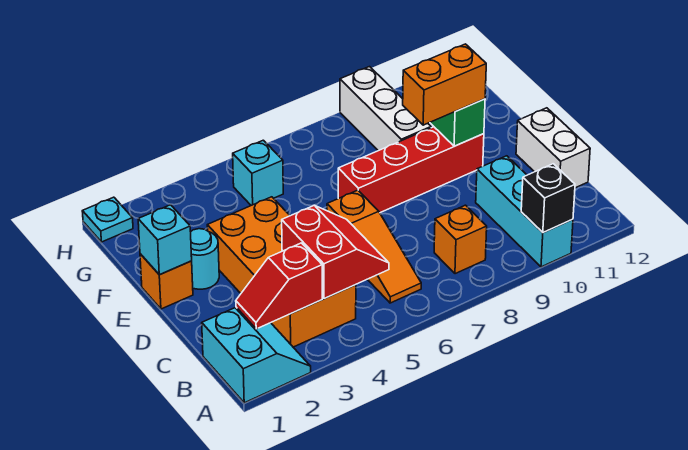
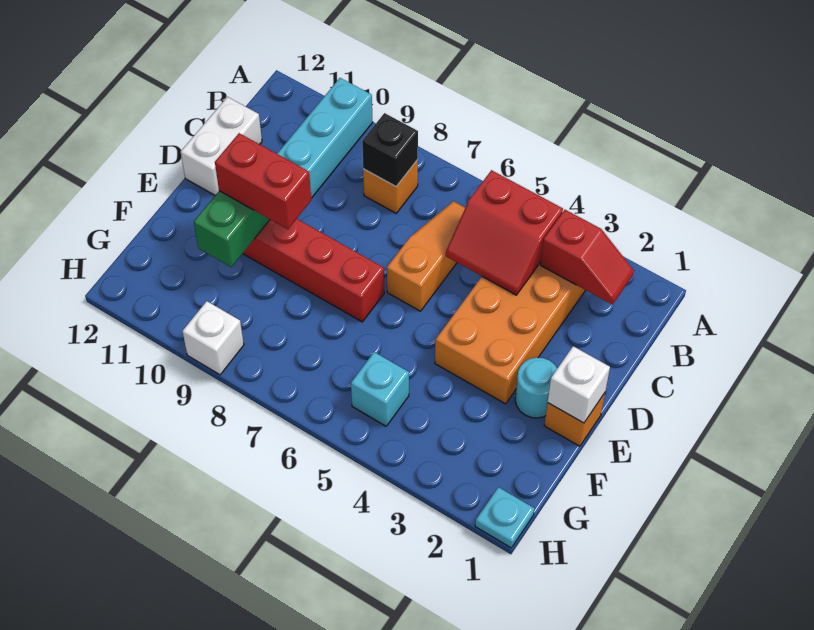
cyan 2x2 slope [202,308,311,403] -> none
black 1x1 brick [521,164,575,233] -> black 1x1 brick moved to [362,113,418,186]
red 2x2 slope [282,205,389,298] -> red 2x2 slope turned to [446,170,563,295]
cyan 1x1 brick [138,205,192,275] -> white 1x1 brick [548,346,610,423]
orange 1x2 brick [403,44,486,125] -> red 1x2 brick [215,133,311,229]
white 1x3 brick [340,67,431,151] -> white 1x1 brick [182,301,244,375]

